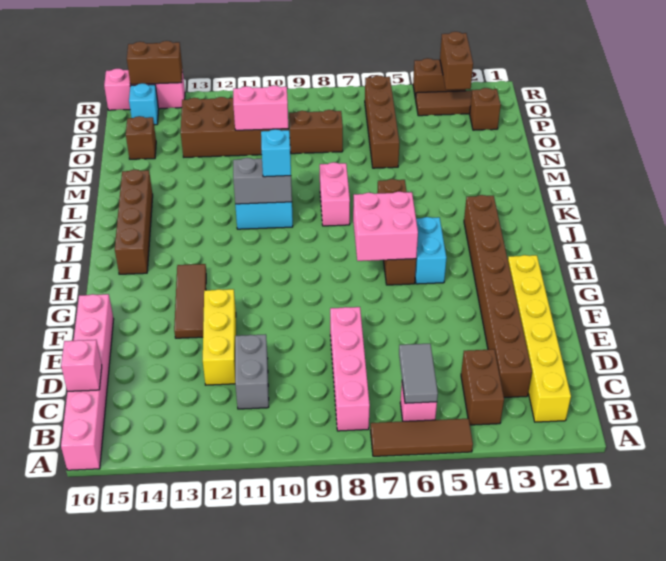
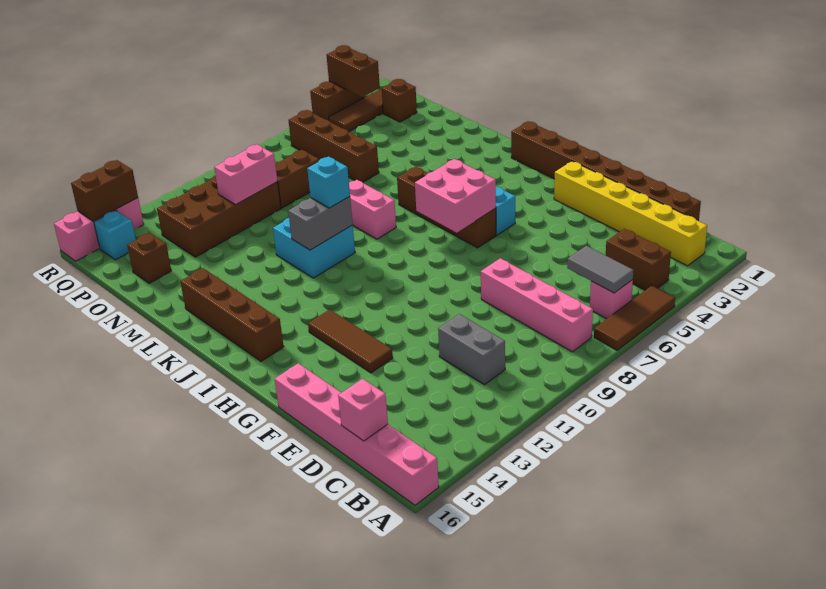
brown 1x8 brick [464,195,532,397] -> brown 1x8 brick moved to [511,121,701,221]
yellow 1x3 brick [203,289,236,385] -> none

